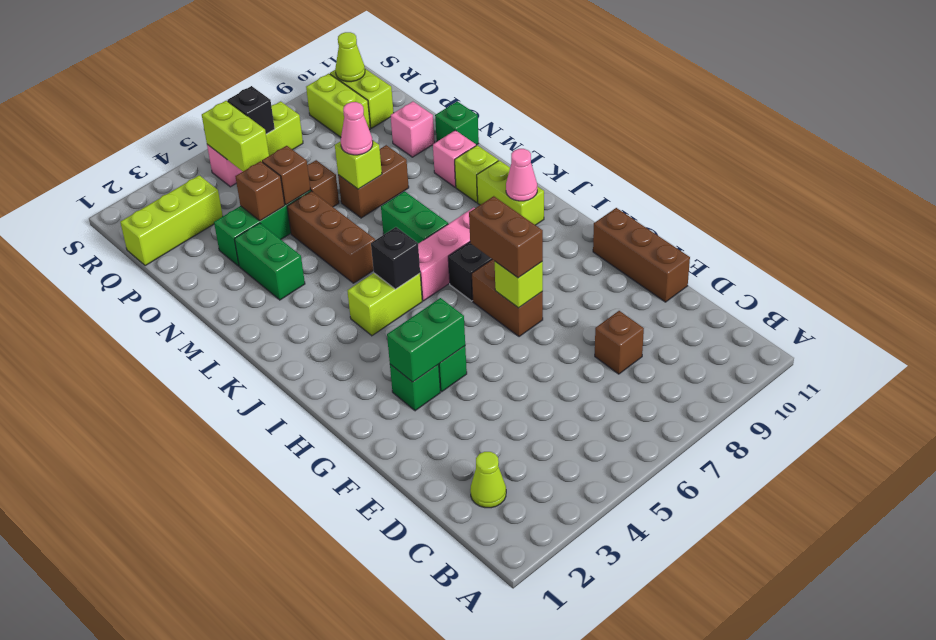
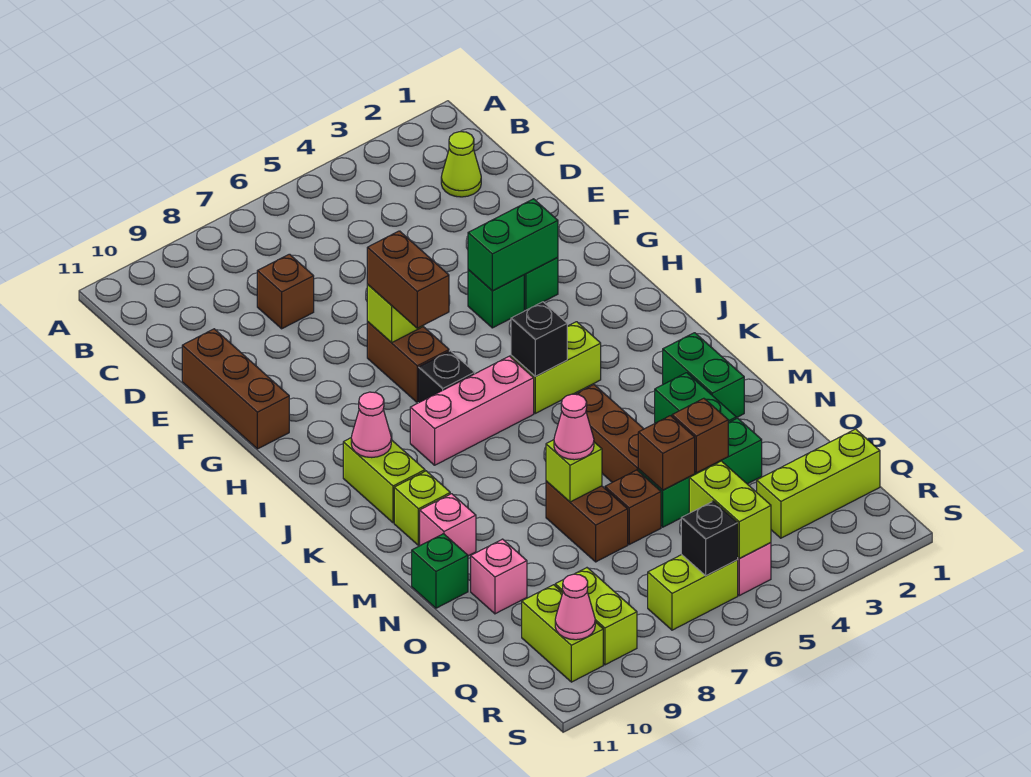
green 1x2 brick [381,191,448,244] -> green 1x2 brick moved to [663,333,744,418]
brown 1x2 brick [338,145,409,218] -> brown 1x2 brick turned to [546,481,628,562]
lime 1x1 cone [335,32,365,82] -> pink 1x1 cone [555,574,595,640]

